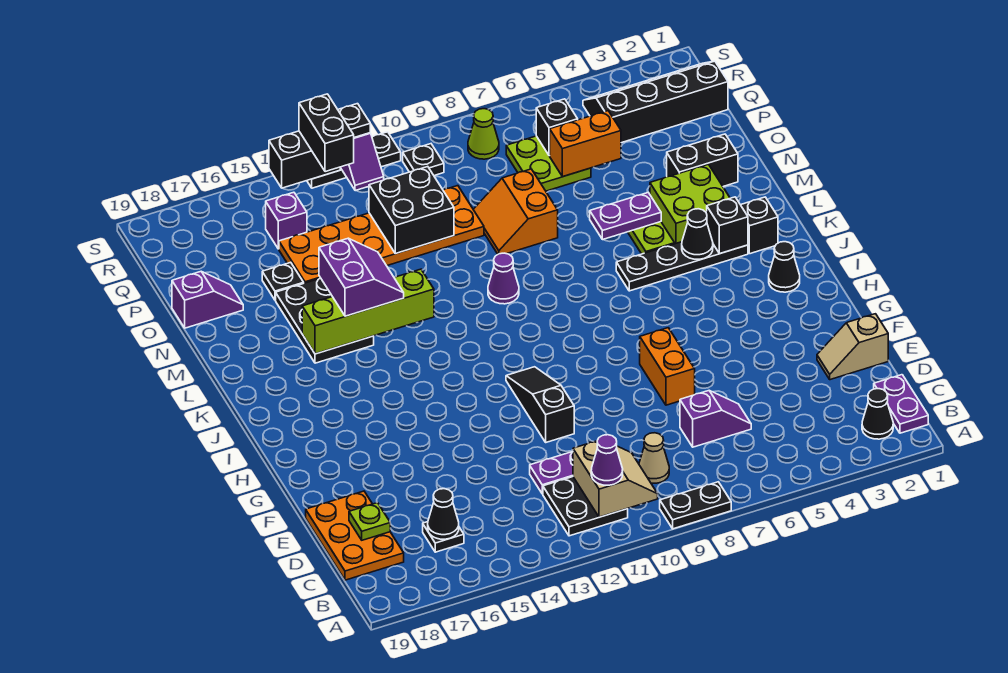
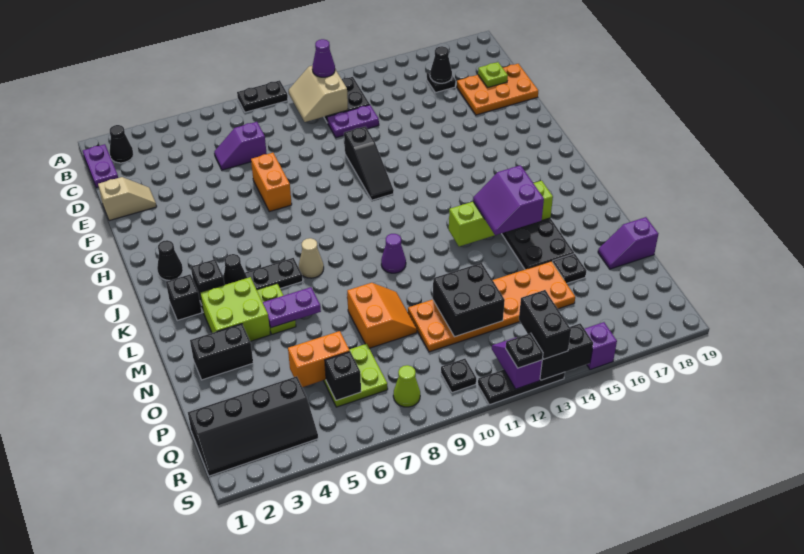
tan 1x1 cone [639,433,669,483] -> tan 1x1 cone moved to [299,238,324,278]
orange 2x3 plate [306,491,404,580] -> orange 2x3 plate turned to [457,64,538,115]
purple 1x1 brick [266,192,307,249] -> purple 1x1 brick moved to [585,322,617,370]

